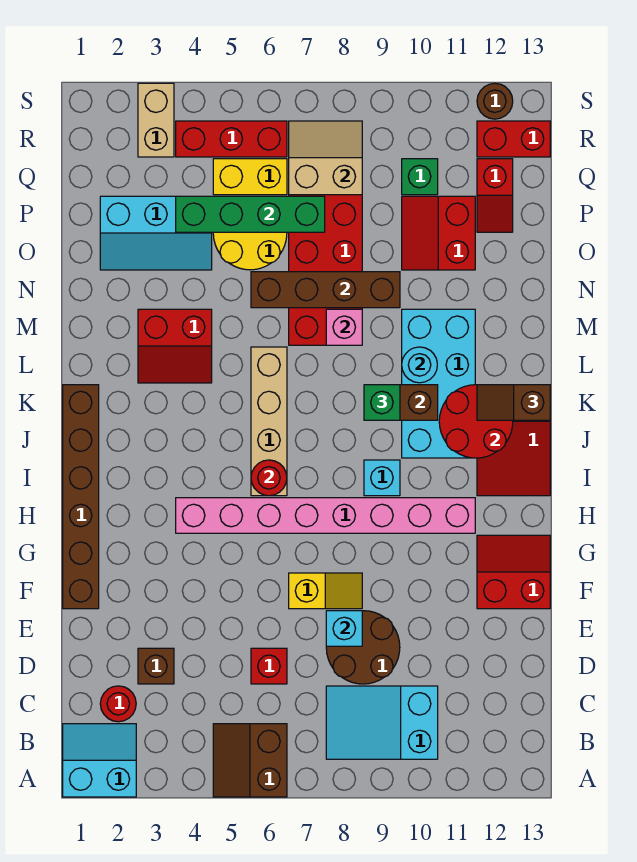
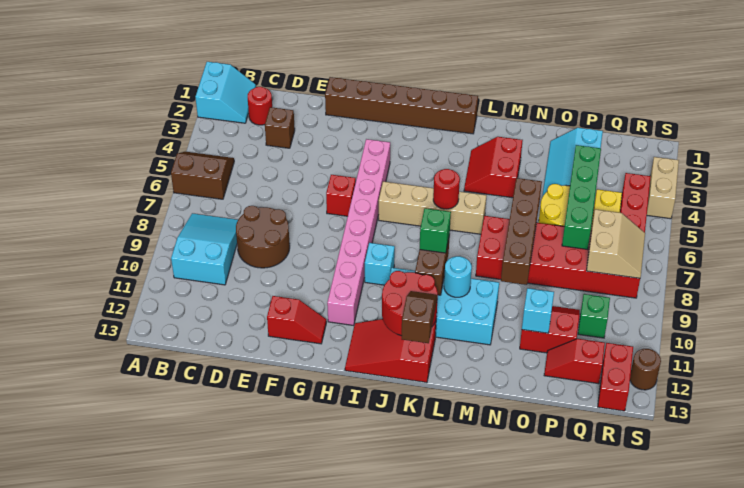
red 1x1 brick [251,648,287,684] -> red 1x1 brick moved to [326,175,356,216]
cyan 1x1 brick [326,611,362,646] -> cyan 1x1 brick moved to [522,288,554,333]
yellow 1x2 slope [289,573,362,609] -> none
red 2x2 slope [477,535,550,609] -> red 1x2 slope [267,296,326,344]
red 1x1 round brick [251,460,287,496] -> red 1x1 round brick moved to [433,169,460,209]
pink 1x1 brick [326,309,362,345] -> none
tan 1x2 brick [138,83,174,157] -> tan 1x2 brick turned to [647,157,679,219]

